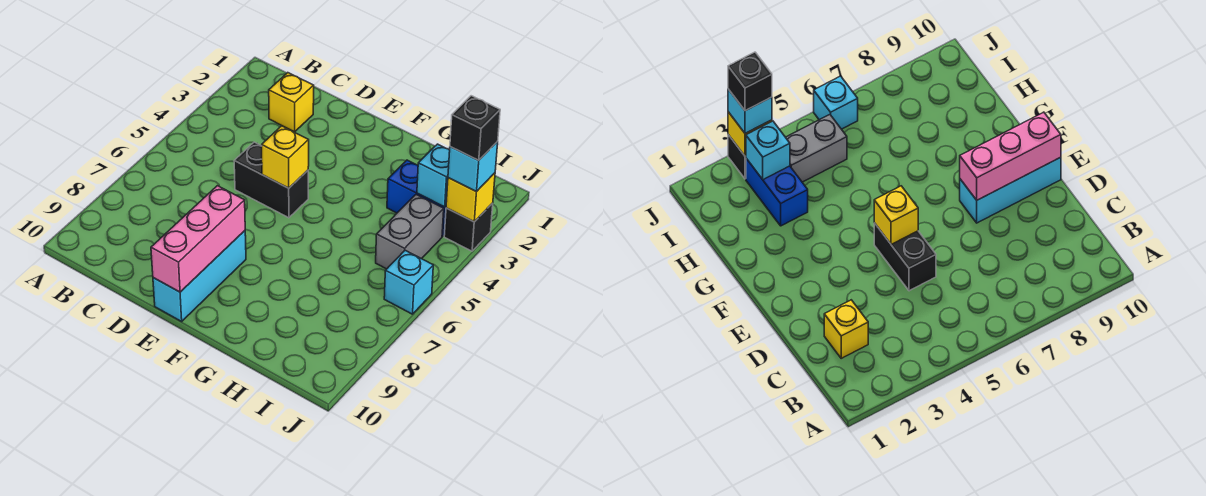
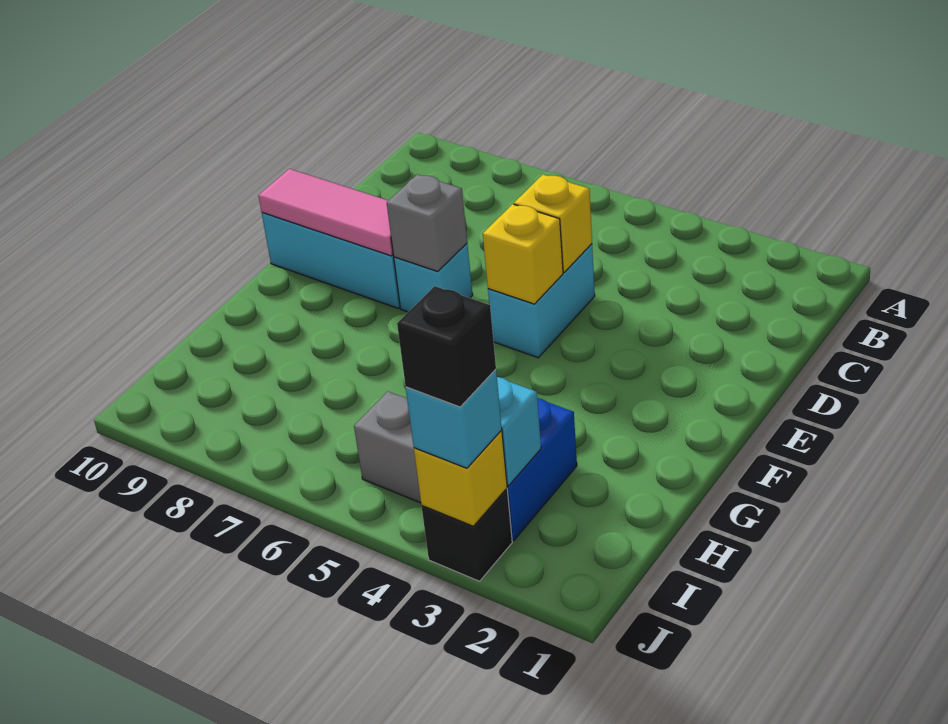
yellow 1x1 brick [269,73,314,132] -> yellow 1x1 brick moved to [514,175,592,272]
black 1x2 brick [234,142,308,218] -> cyan 1x2 brick [488,244,595,358]
none -> grey 1x1 brick [387,174,467,272]
pink 1x3 brick [151,186,245,292] -> pink 1x3 tile [258,169,393,256]
cyan 1x1 brick [384,250,433,314] -> cyan 1x1 brick moved to [394,244,473,312]

